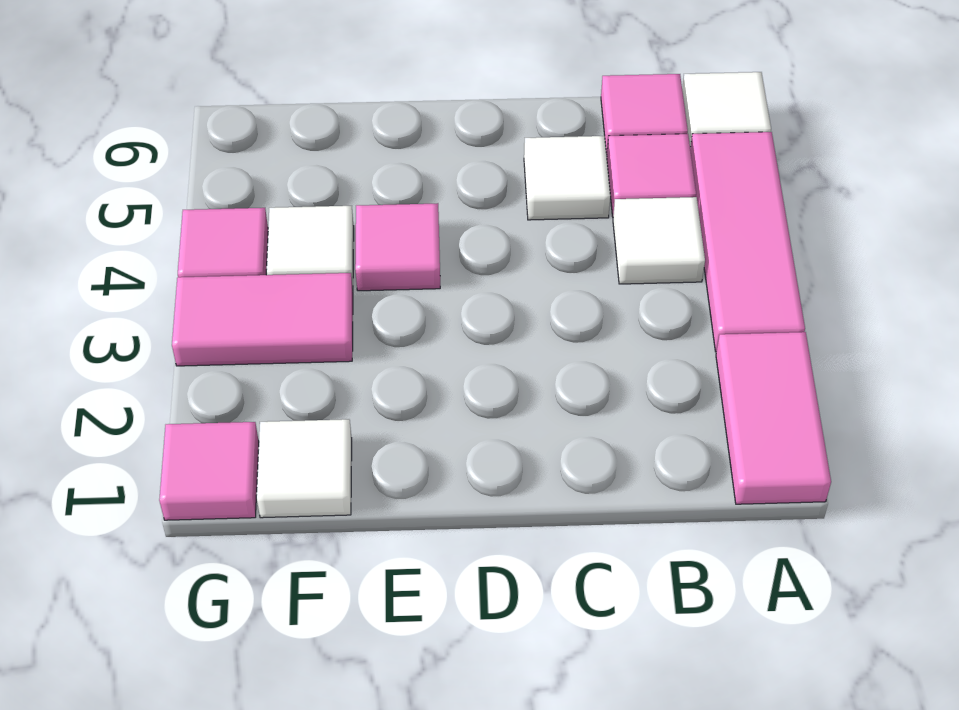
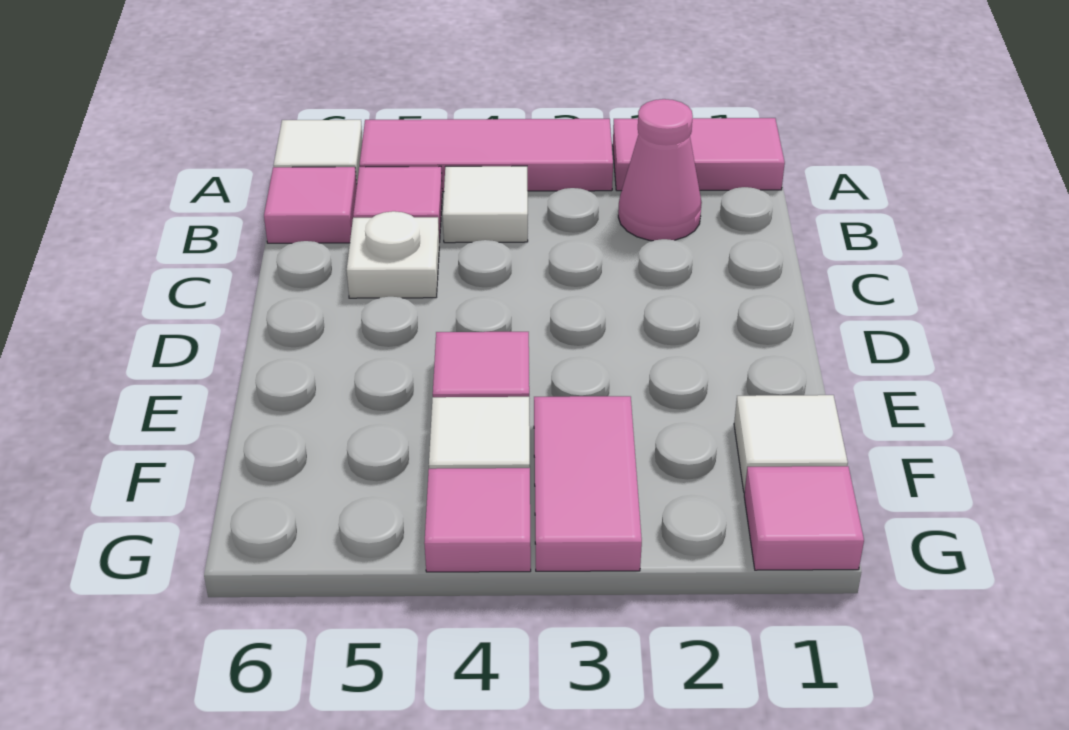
none -> pink 1x1 cone [618,99,702,241]
white 1x1 tile [524,136,610,220] -> white 1x1 plate [347,211,440,298]

